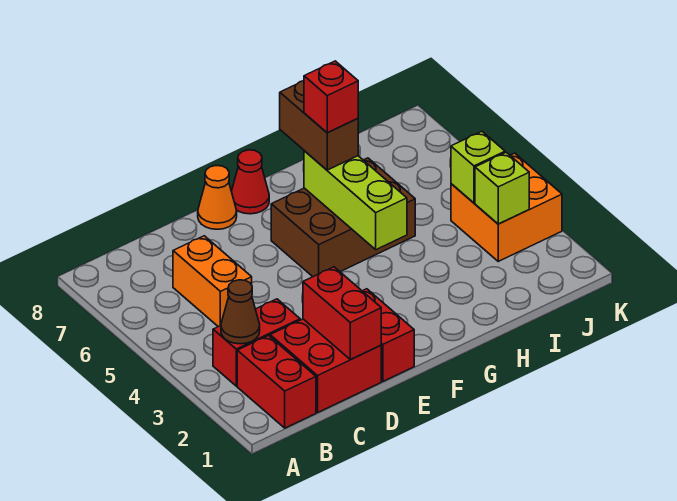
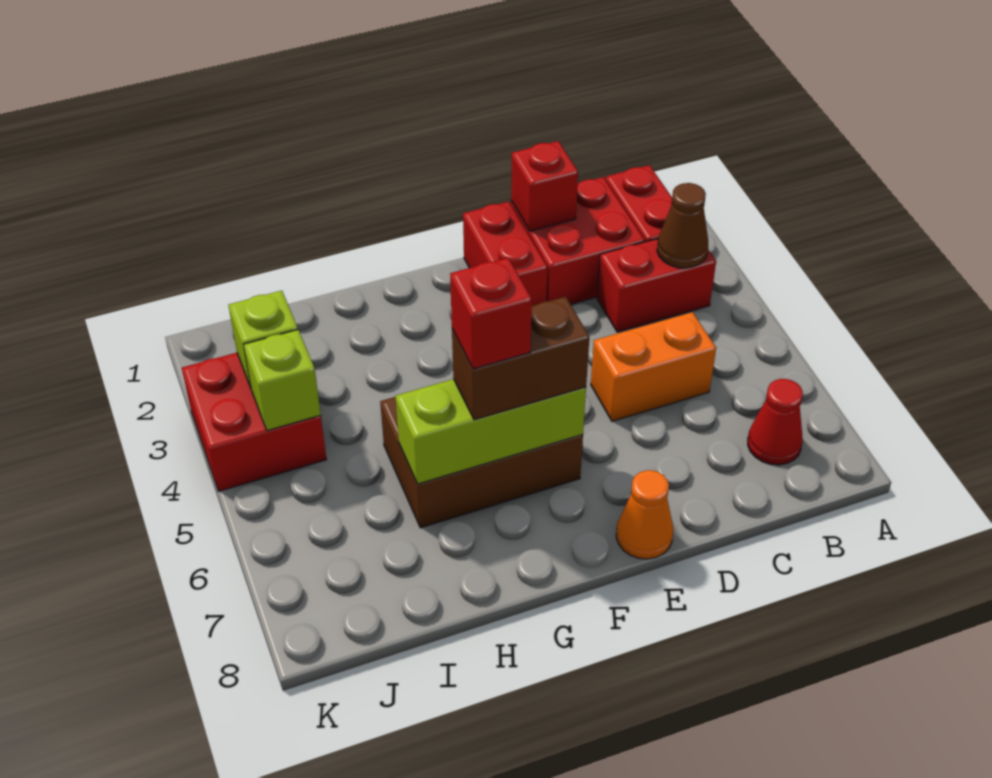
orange 1x2 brick [173,236,252,327] -> orange 1x2 brick turned to [591,312,716,421]
red 1x2 brick [303,267,381,360] -> red 1x1 brick [511,141,578,231]
red 1x1 cone [231,150,269,214] -> red 1x1 cone moved to [748,379,803,465]
lime 1x3 brick [304,151,407,250] -> lime 1x3 brick turned to [395,379,586,484]
brown 1x2 brick [280,81,358,170] -> brown 1x2 brick turned to [452,297,589,420]
orange 2x2 brick [451,153,562,261] -> red 2x2 brick [182,353,326,491]

